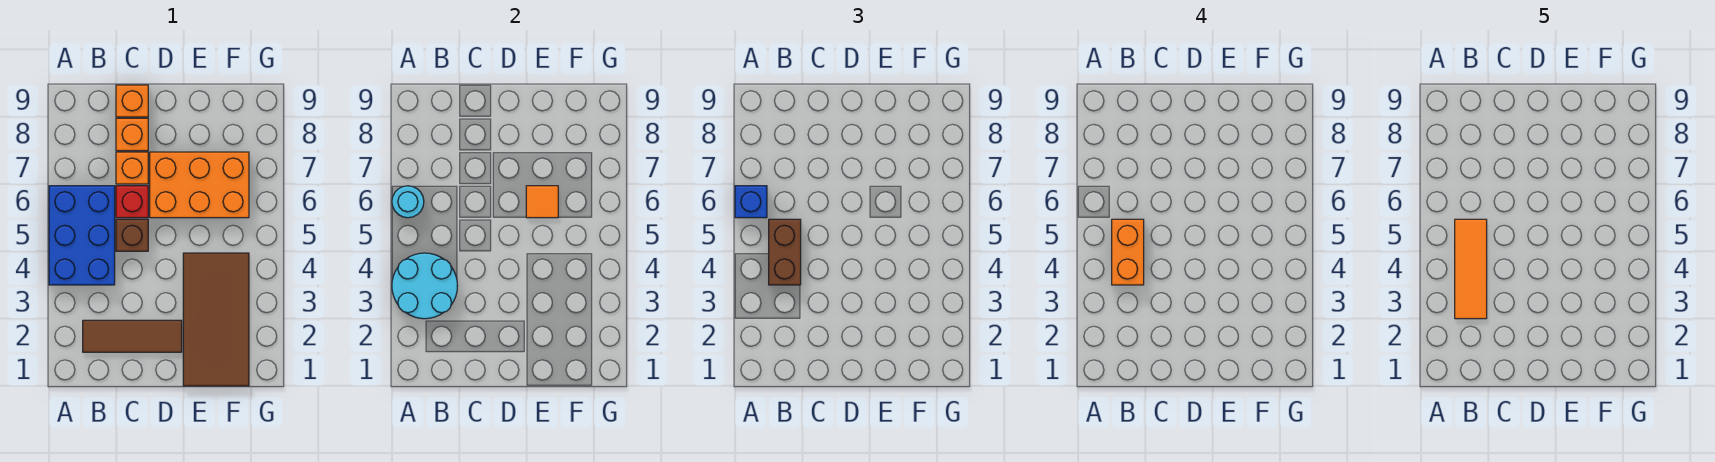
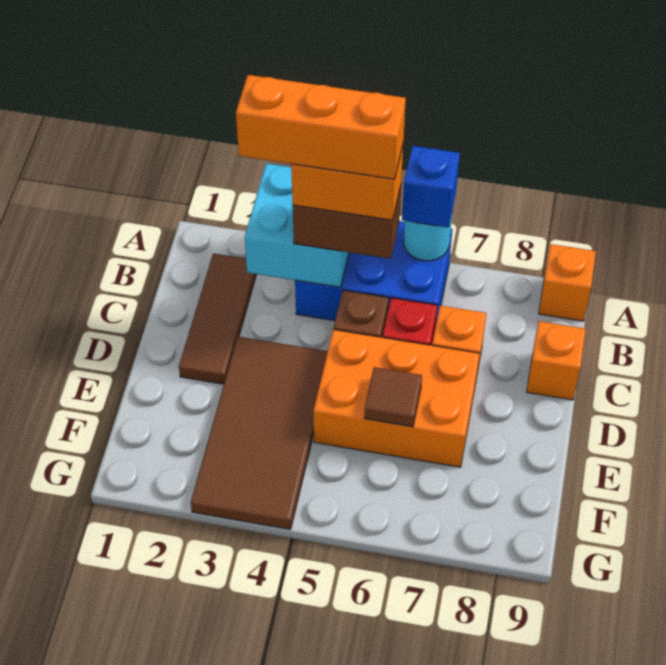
cyan 2x2 round brick [392,253,457,319] -> cyan 2x2 brick [245,163,349,287]
orange 1x3 tile [1455,219,1487,319] -> orange 1x3 brick [236,75,406,179]
orange 1x1 brick [116,118,148,151] -> orange 1x1 brick moved to [539,244,596,321]
orange 2x3 brick [150,152,249,218] -> orange 2x3 brick turned to [313,329,479,467]
brown 2x4 tile [183,253,249,386] -> brown 2x4 tile turned to [191,337,328,529]
orange 1x1 tile [526,186,558,218] -> brown 1x1 tile [364,367,422,427]

